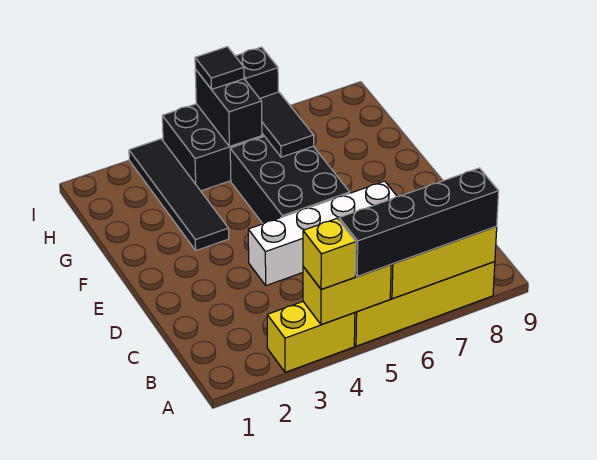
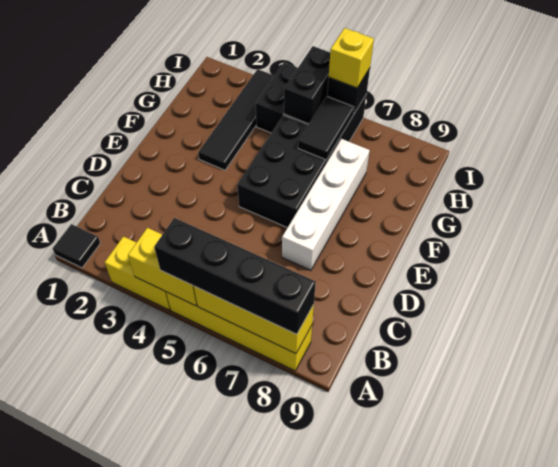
yellow 1x1 brick [303,218,356,290] -> yellow 1x1 brick moved to [329,28,374,88]
white 1x4 brick [248,181,397,286] -> white 1x4 brick turned to [282,139,370,270]
black 1x1 tile [195,47,244,89] -> black 1x1 tile moved to [53,224,100,268]

